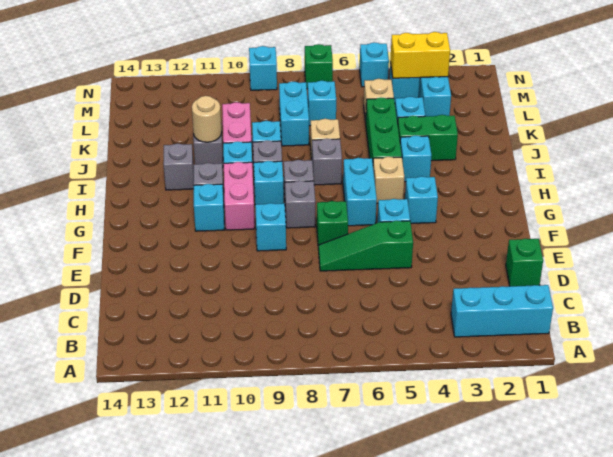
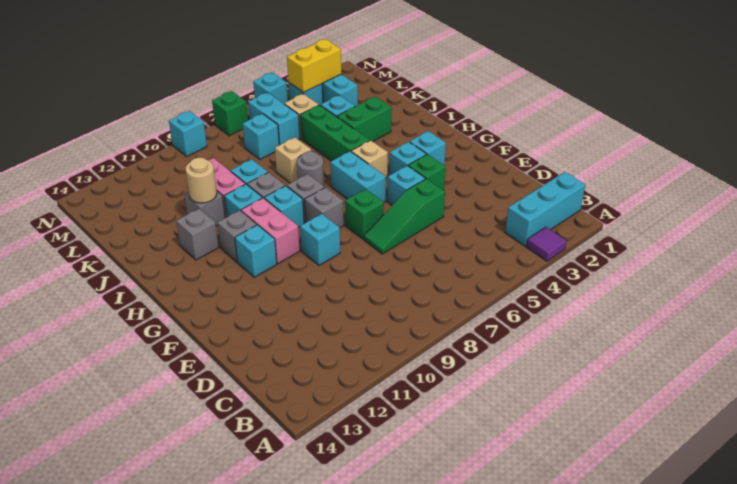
none -> purple 1x1 tile [527,227,567,261]
green 1x1 brick [506,239,543,286] -> green 1x1 brick moved to [408,154,445,190]
cyan 1x1 brick [400,135,431,182] -> cyan 1x1 brick moved to [410,131,446,165]
grey 1x1 brick [312,138,342,185] -> grey 1x1 round brick [297,151,324,186]
cyan 1x2 brick [279,81,309,146] -> cyan 1x2 brick moved to [248,93,300,145]

